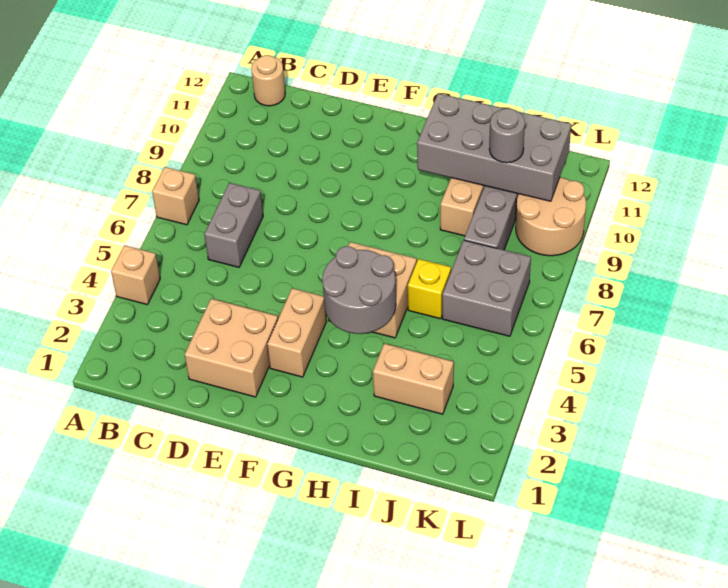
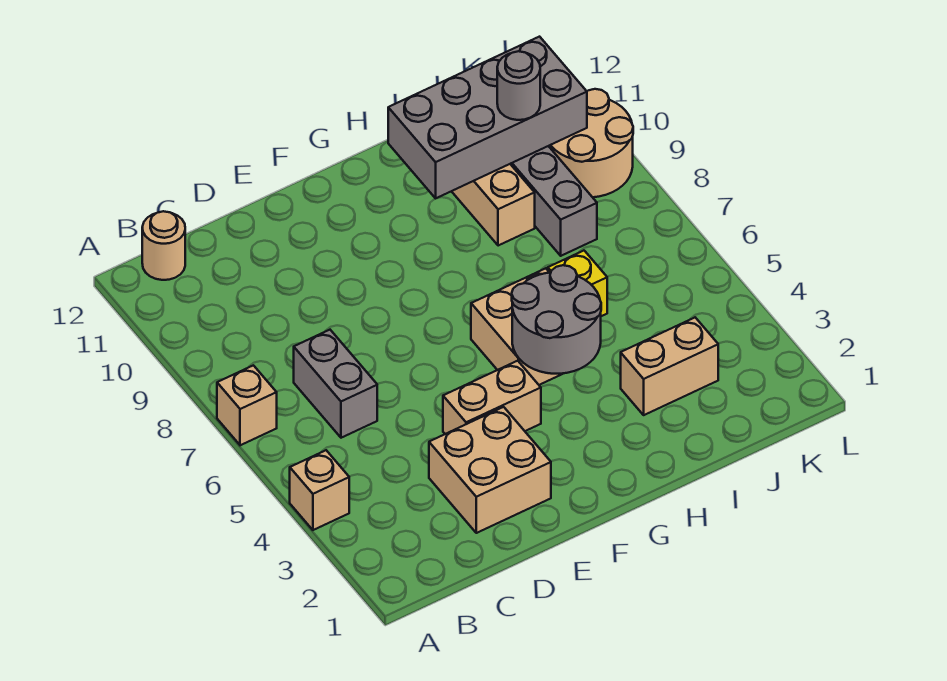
tan 1x2 brick [267,288,327,377] -> tan 1x2 brick turned to [443,361,541,434]
grey 2x2 brick [442,240,531,336] -> none

